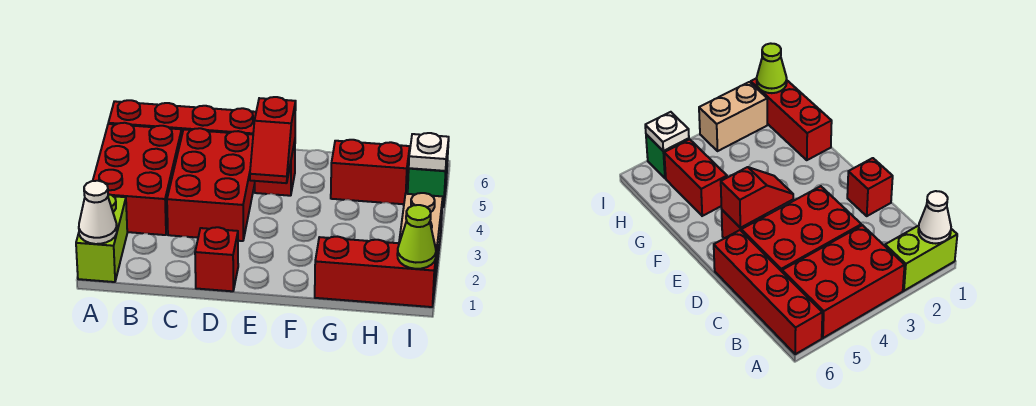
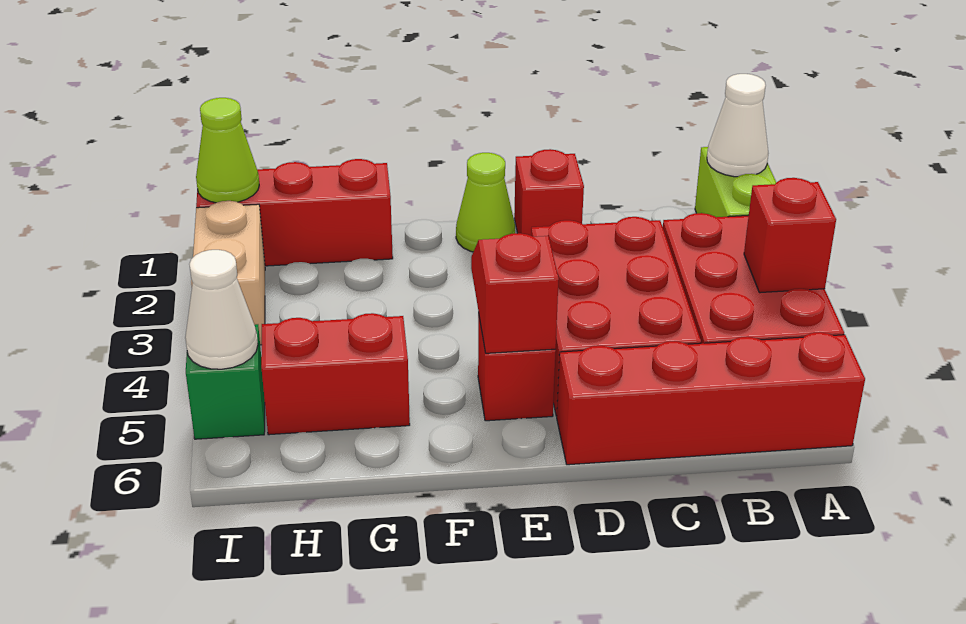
none -> red 1x1 brick [744,178,836,293]
none -> lime 1x1 cone [456,153,515,252]
white 1x1 plate [409,133,449,171] -> white 1x1 cone [185,250,258,369]

